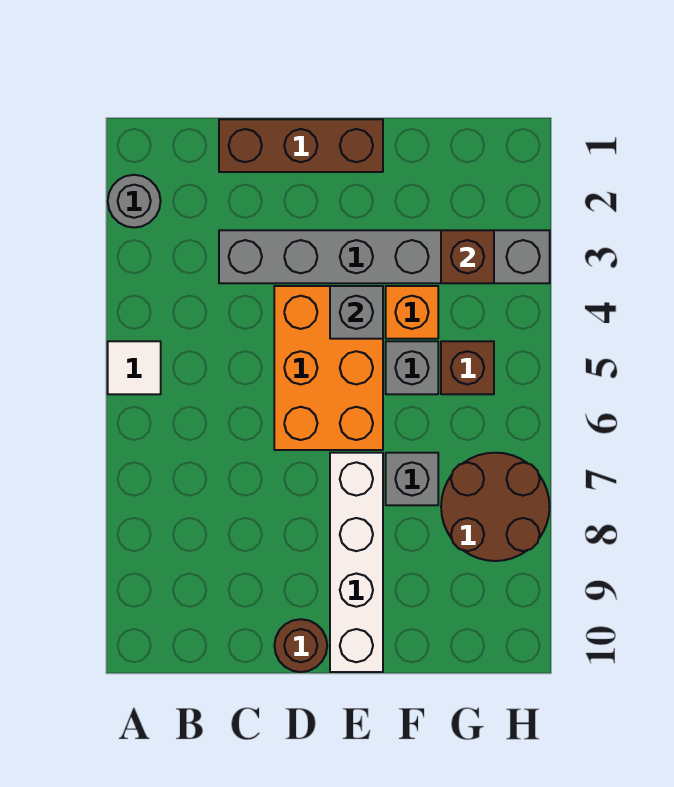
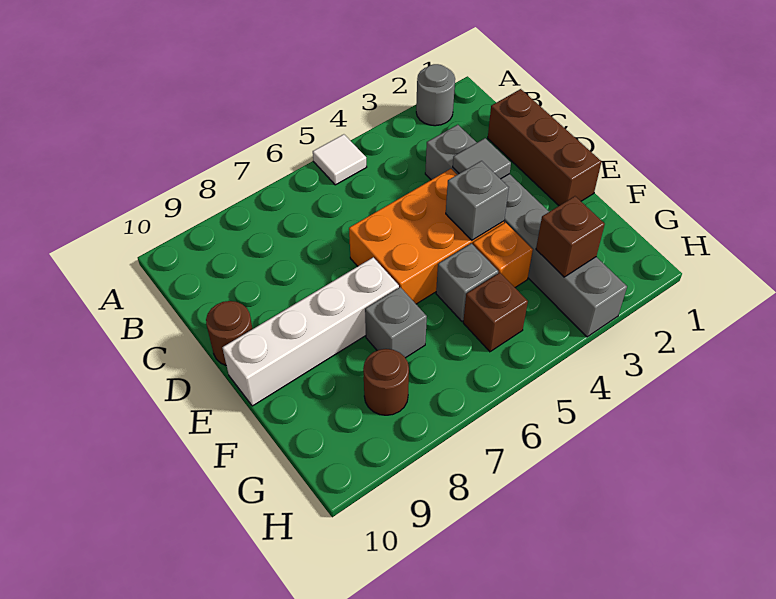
none -> grey 1x1 tile [453,138,511,179]
brown 2x2 round brick [441,453,550,561] -> brown 1x1 round brick [363,349,409,415]

